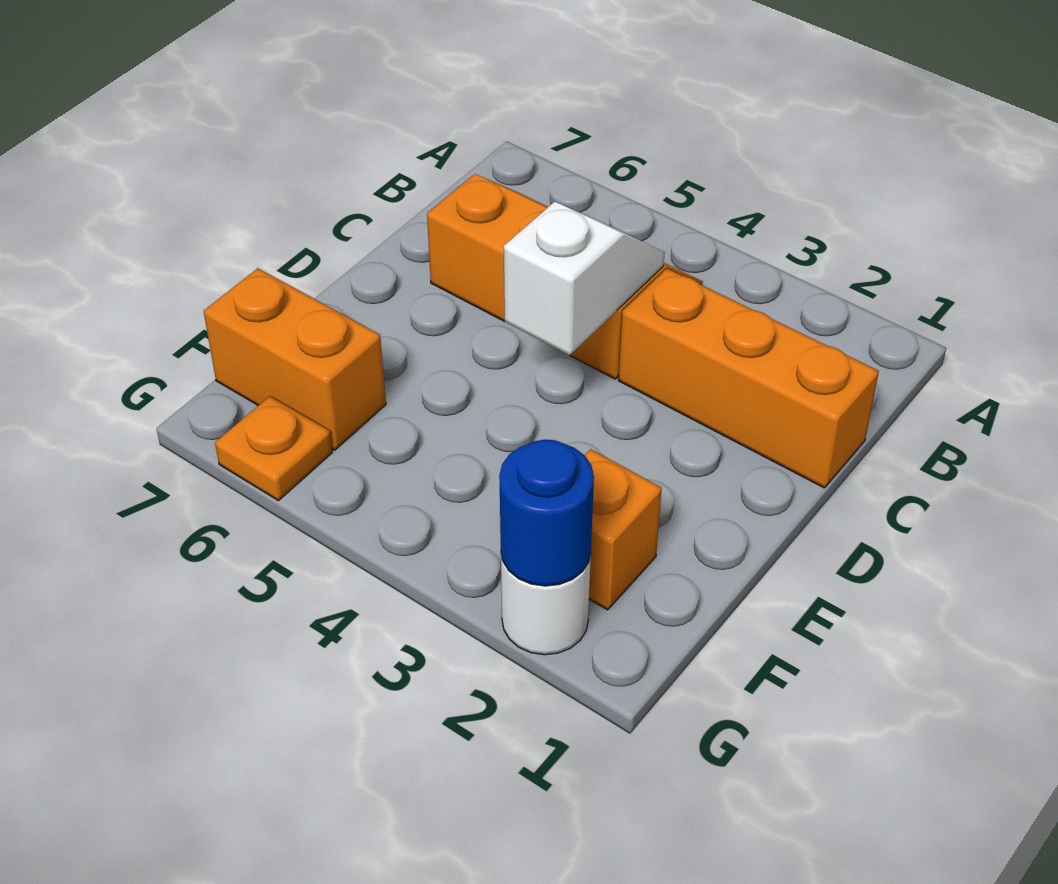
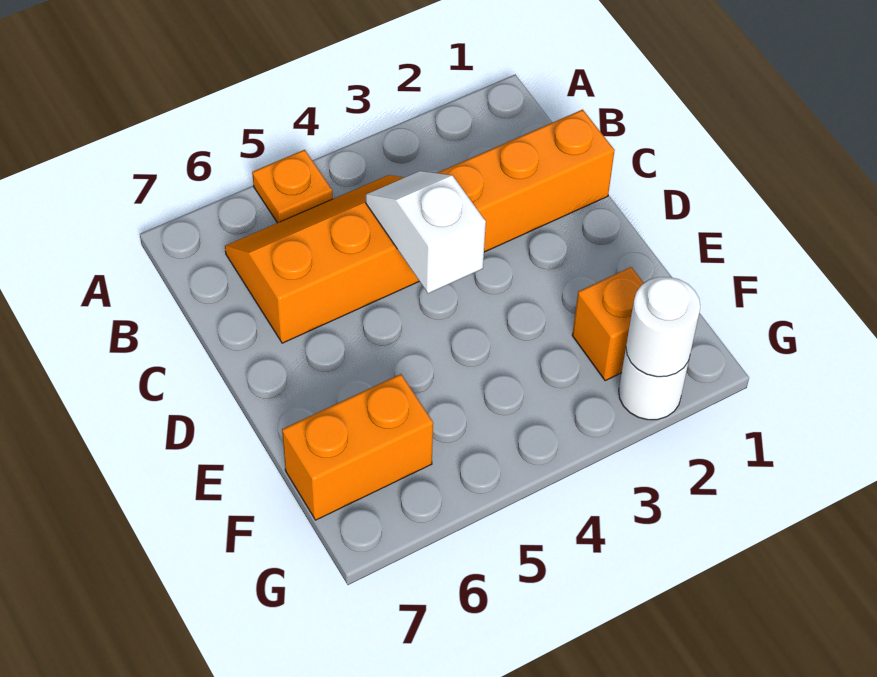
blue 1x1 round brick [499,440,594,586] -> white 1x1 round brick [626,277,700,377]
orange 1x1 plate [215,396,332,501] -> orange 1x1 plate moved to [252,150,333,223]

